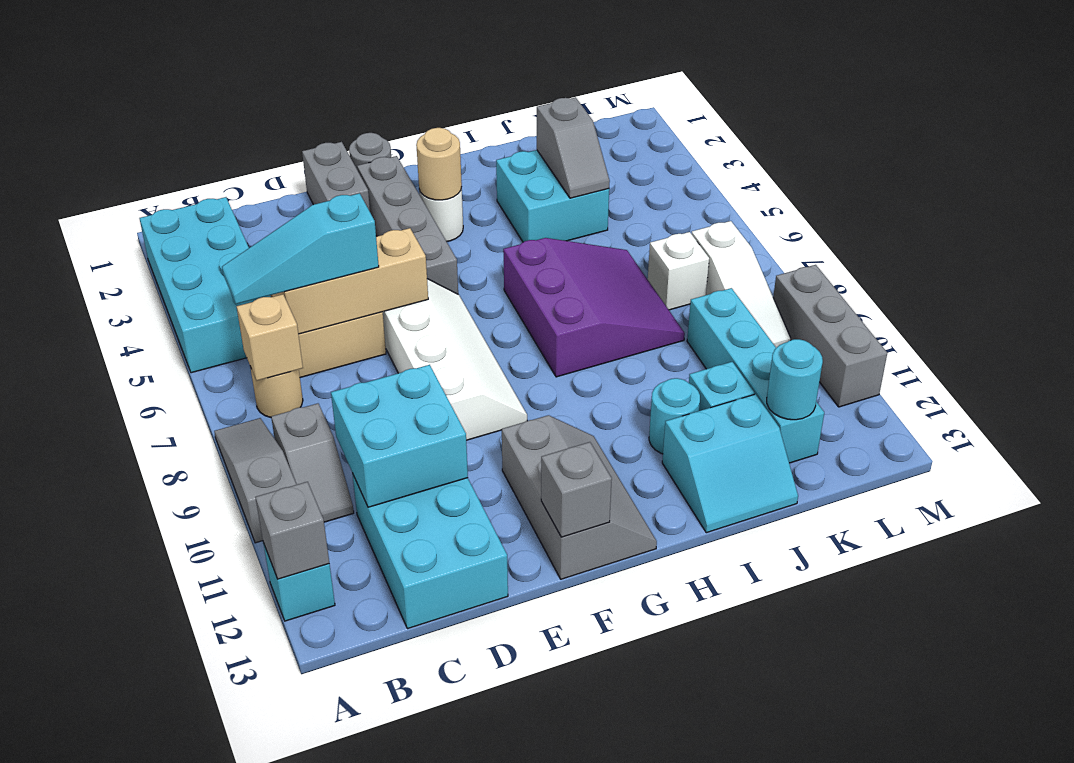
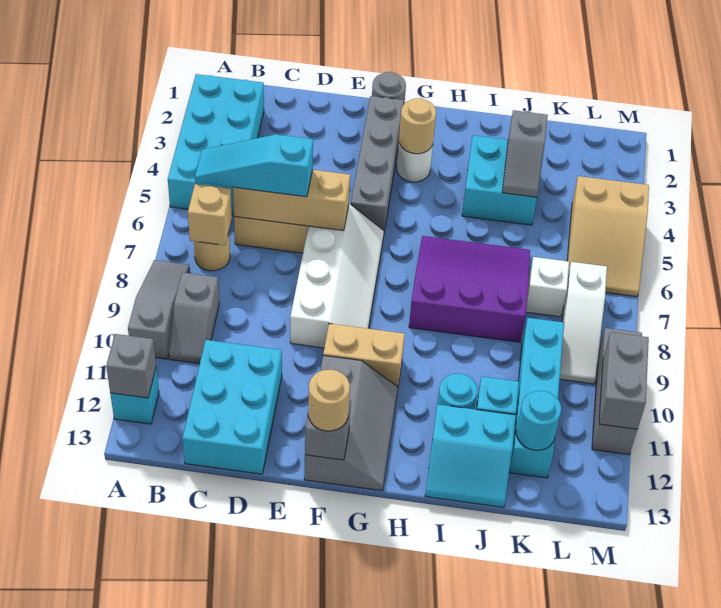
cyan 2x2 brick [331,365,468,507] -> none
grey 1x2 brick [302,142,370,211] -> grey 1x2 brick moved to [599,332,649,429]
none -> tan 1x2 brick [323,323,405,387]
none -> tan 1x1 round brick [308,369,350,431]
purple 3x3 slope [503,238,685,377] -> purple 3x3 slope turned to [409,236,530,342]
none -> tan 2x3 slope [567,176,649,297]

